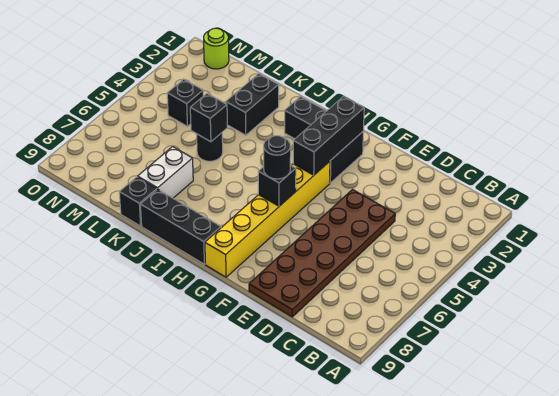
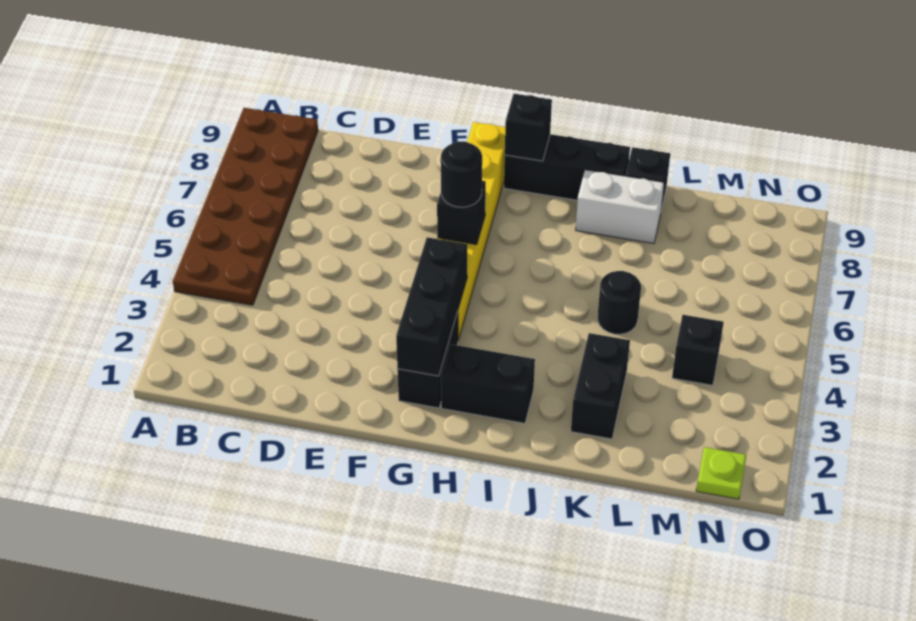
brown 2x6 plate [249,190,395,317] -> brown 2x6 plate moved to [173,108,318,305]
black 1x1 brick [190,93,228,142] -> black 1x1 brick moved to [505,94,552,161]
white 1x2 brick [138,147,193,198] -> white 1x2 brick turned to [576,170,664,244]
lime 1x1 round brick [204,28,229,69] -> lime 1x1 plate [696,447,746,499]

